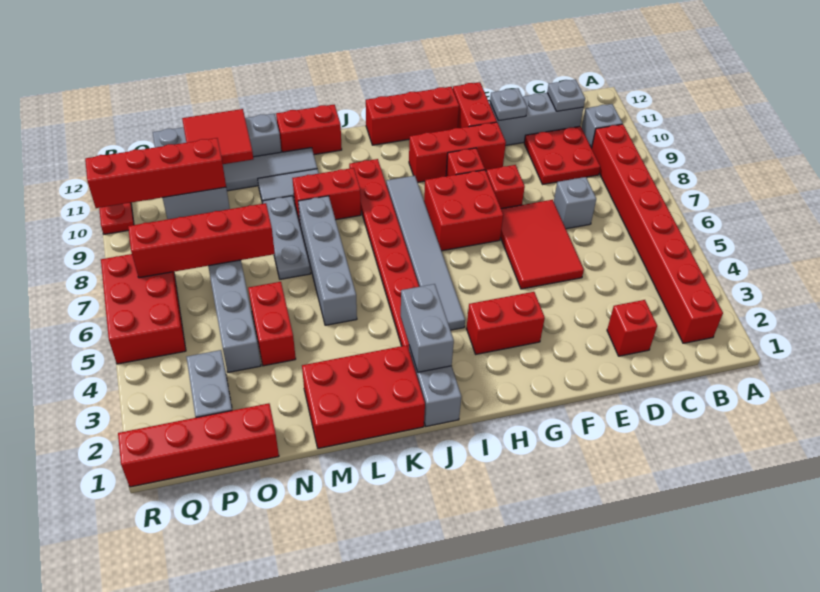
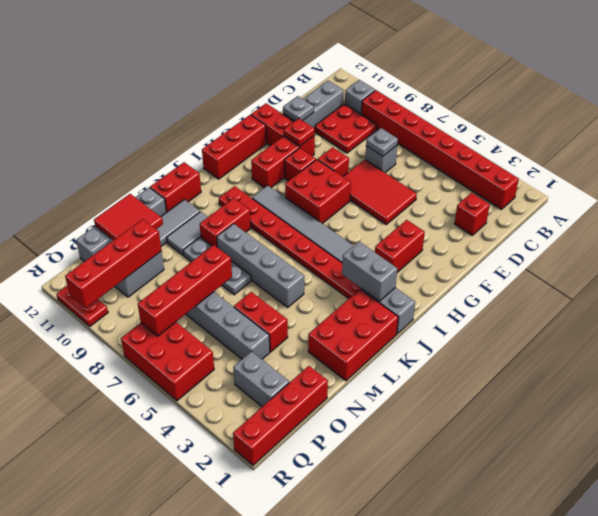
grey 1x1 plate [547,79,585,111] -> grey 1x1 plate moved to [366,128,398,156]
none -> red 1x1 plate [284,118,315,146]

